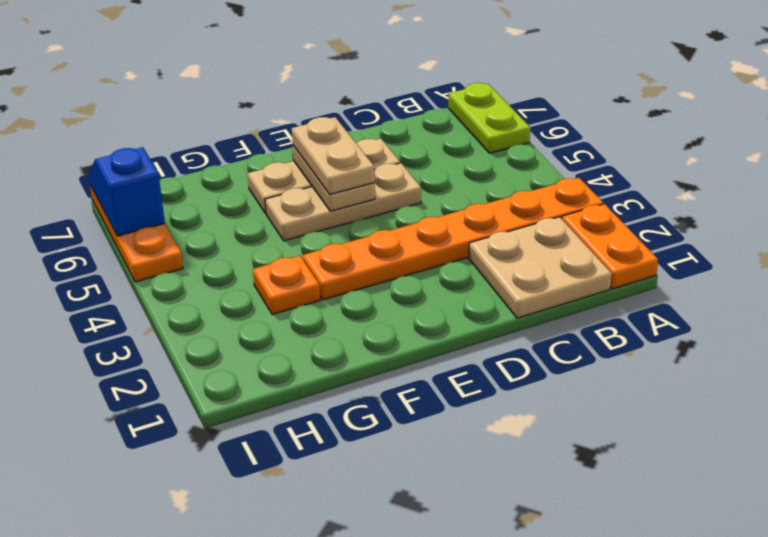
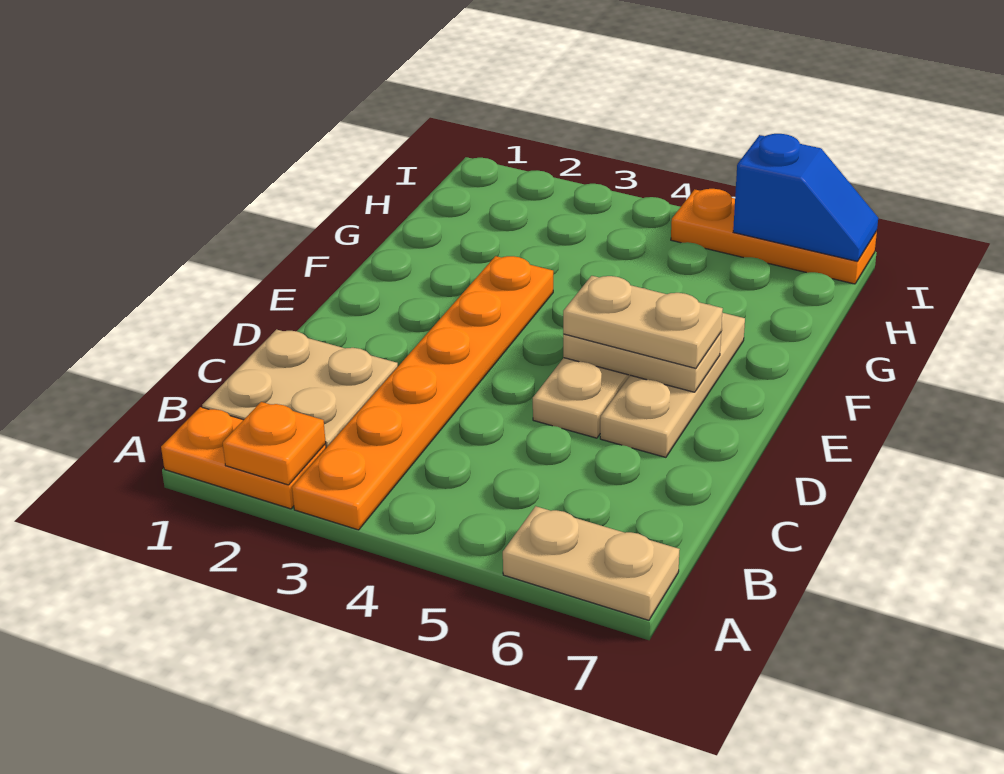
lime 1x2 plate [448,83,530,153] -> tan 1x2 plate [503,506,680,620]
orange 1x1 plate [253,256,320,314] -> orange 1x1 plate moved to [223,402,326,485]

